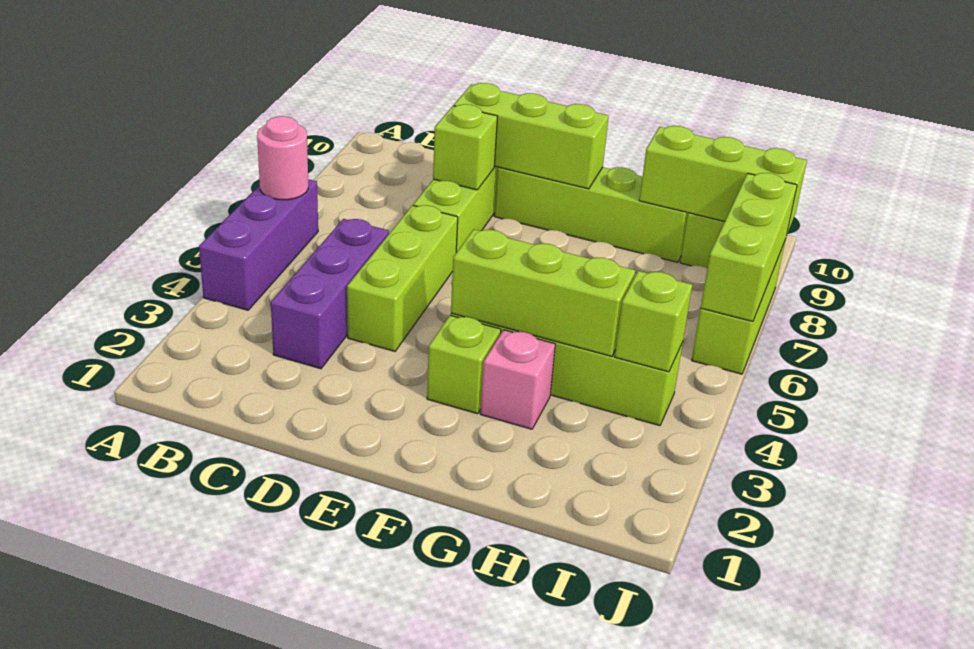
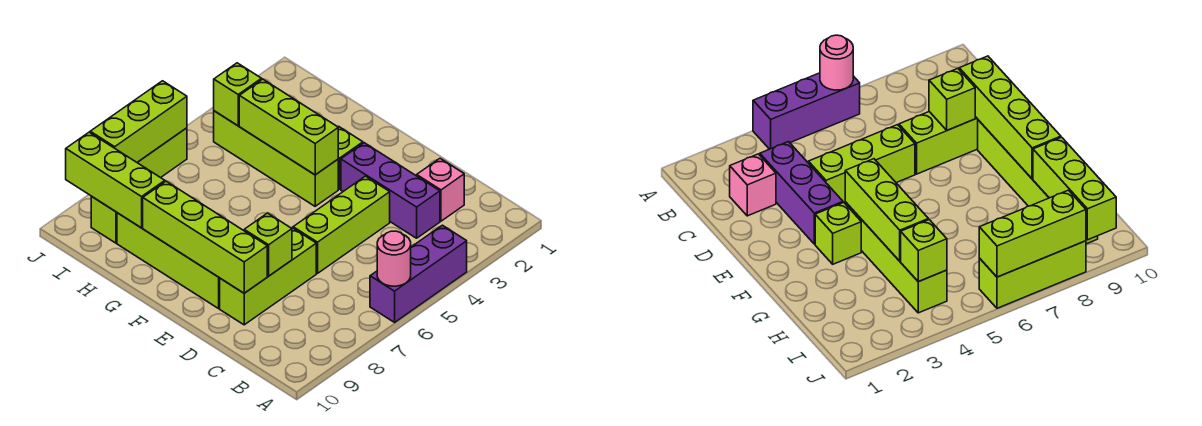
purple 1x3 brick [271,219,389,369] -> purple 1x3 brick turned to [341,143,440,238]
lime 1x3 brick [454,83,609,189] -> lime 1x4 brick [143,181,267,293]
pink 1x1 brick [480,330,555,429] -> pink 1x1 brick moved to [417,159,464,221]

